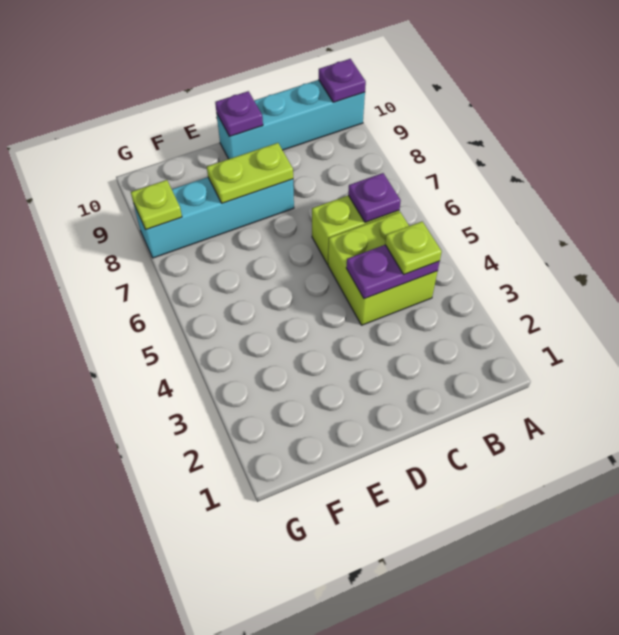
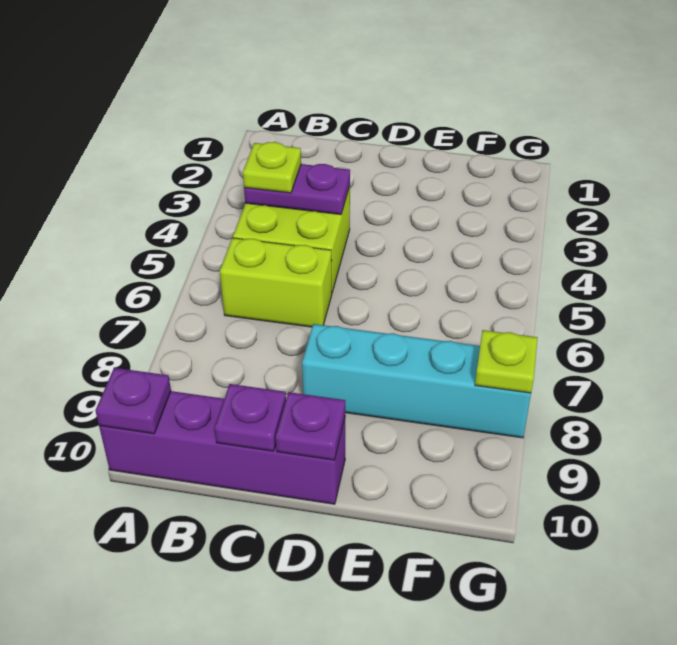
cyan 1x4 brick [217,80,365,159] -> purple 1x4 brick [99,391,345,504]
purple 1x1 plate [348,173,401,222] -> purple 1x1 plate moved to [215,384,286,451]
lime 1x2 plate [207,143,293,203] -> none

